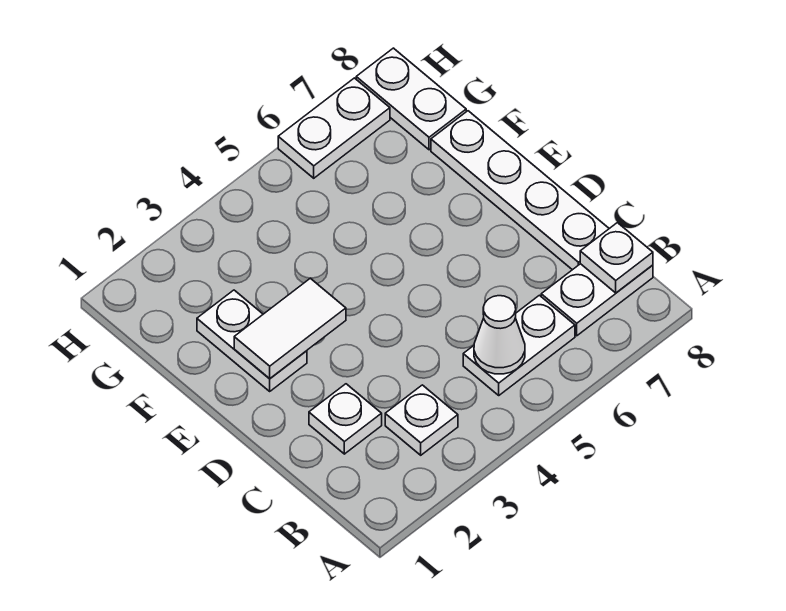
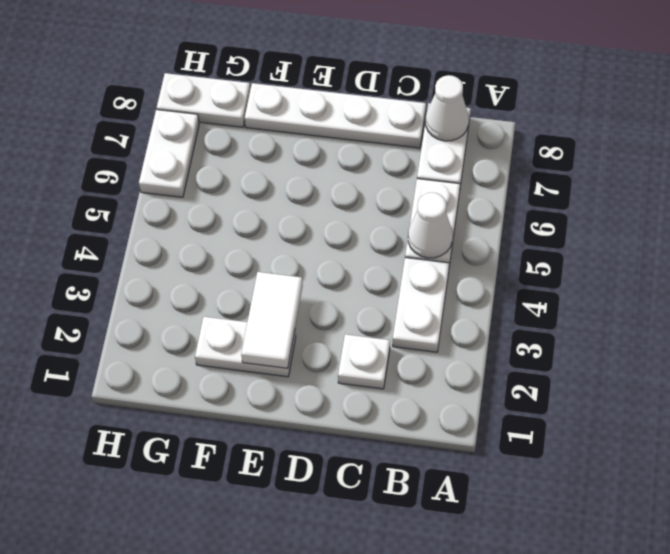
white 1x1 plate [385,385,458,455] -> white 1x2 plate [393,258,449,352]
white 1x1 plate [580,223,653,293] -> white 1x1 cone [426,75,469,141]

